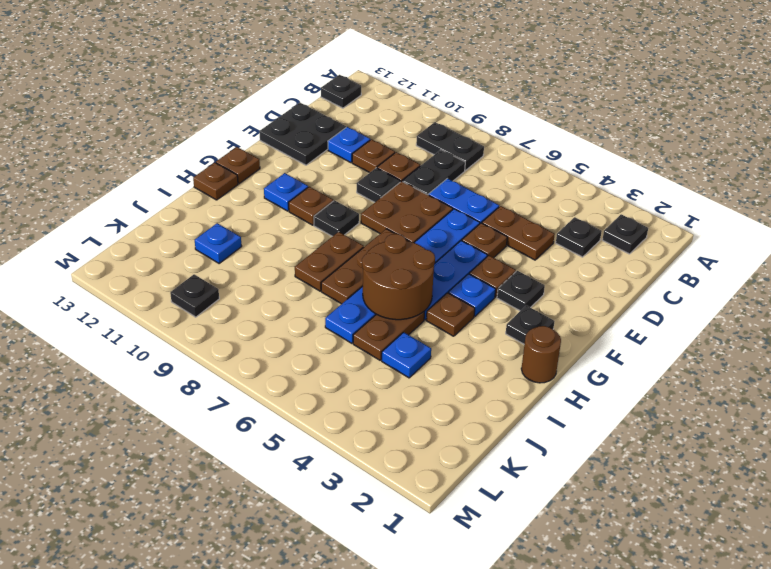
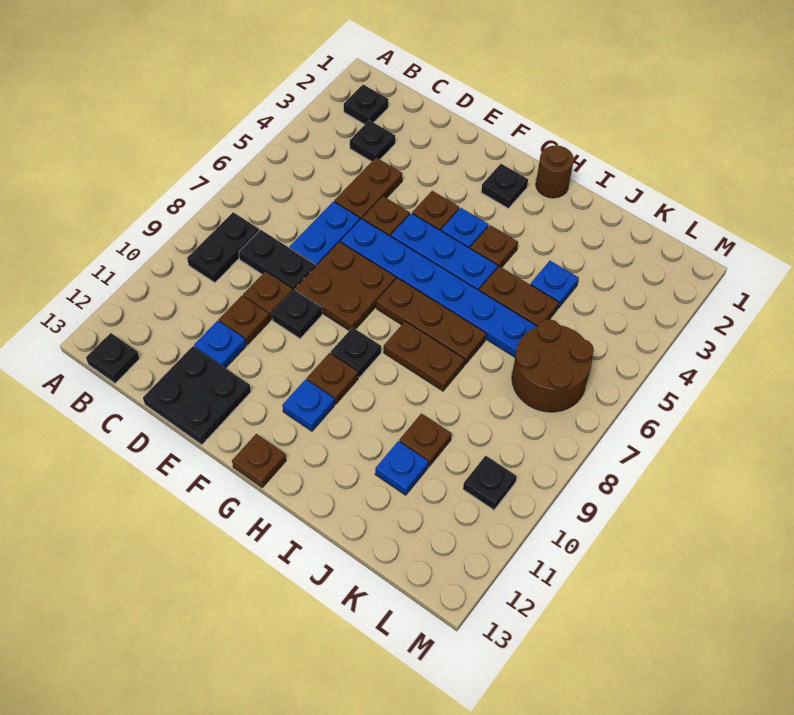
black 1x1 plate [497,271,545,311] -> none
brown 2x2 round brick [362,234,435,320] -> brown 2x2 round brick moved to [512,319,594,412]
brown 1x1 plate [193,163,238,200] -> brown 1x1 plate moved to [399,414,452,466]

